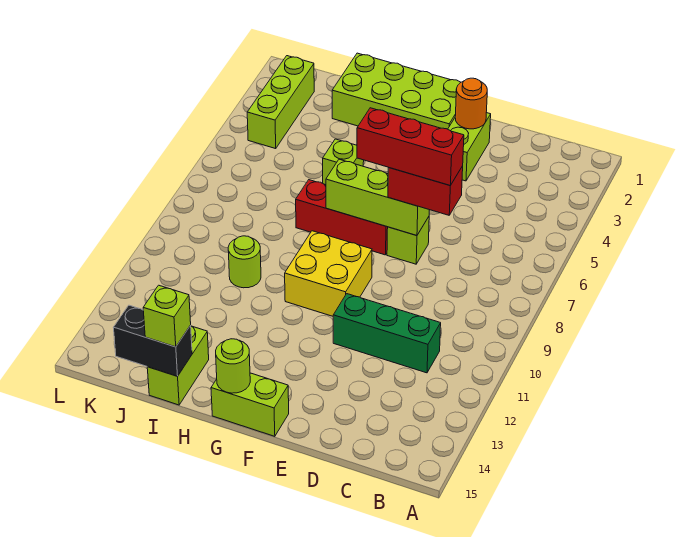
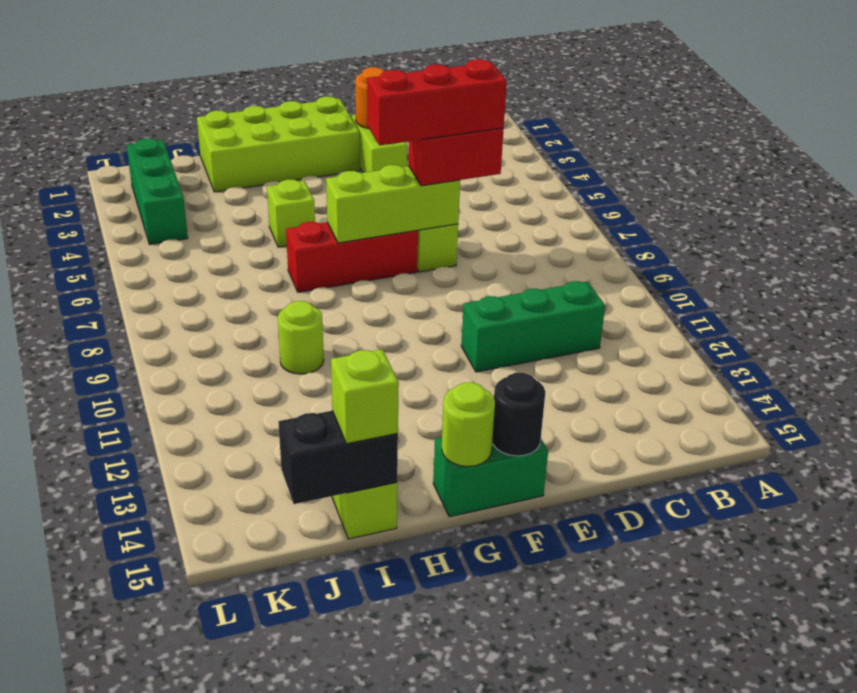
yellow 2x2 brick [285,231,372,316] -> none
lime 1x2 brick [211,373,289,436] -> green 1x2 brick [433,437,548,517]
none -> black 1x1 round brick [492,373,545,456]
lime 1x3 brick [247,56,314,149] -> green 1x3 brick [126,138,188,244]

